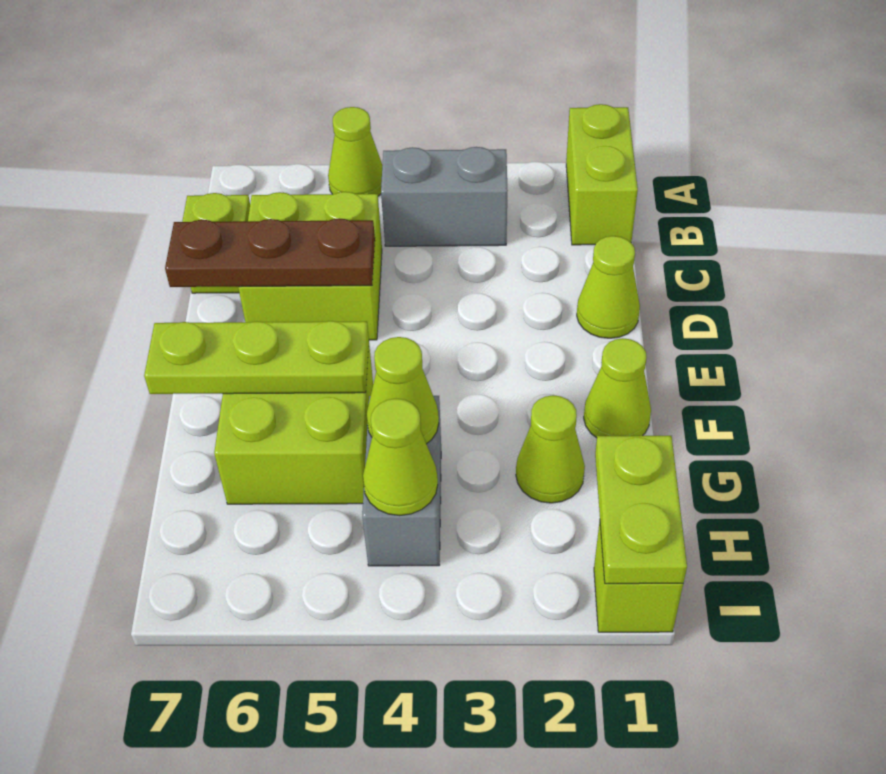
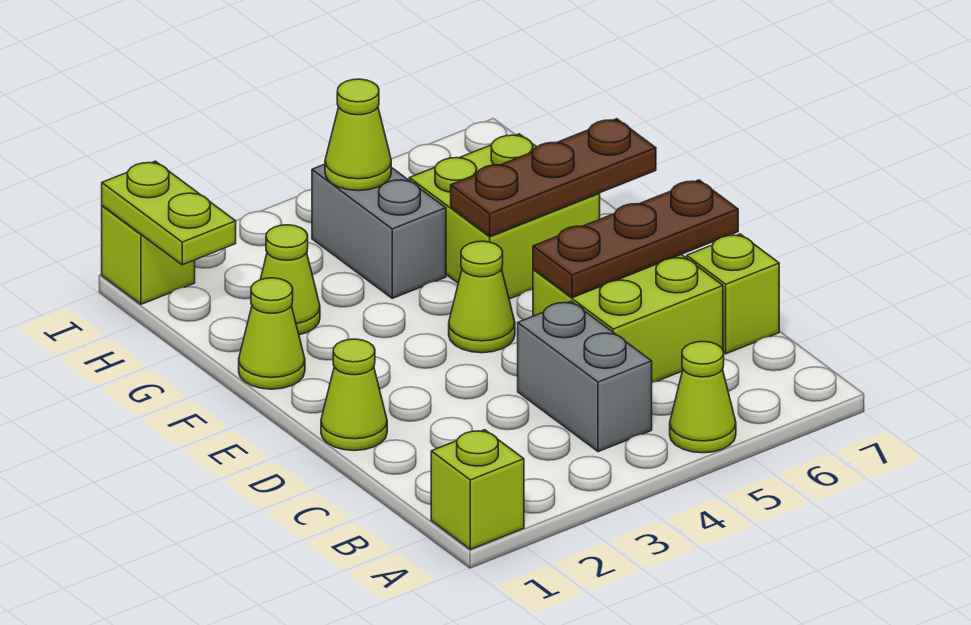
lime 1x2 brick [566,104,638,245] -> lime 1x1 brick [431,430,524,549]
grey 1x2 brick [381,147,508,246] -> grey 1x2 brick turned to [518,301,652,452]
lime 1x3 plate [144,321,369,394] -> brown 1x3 plate [451,119,656,236]
lime 1x1 cone [367,337,439,444] -> lime 1x1 cone moved to [449,241,515,353]

